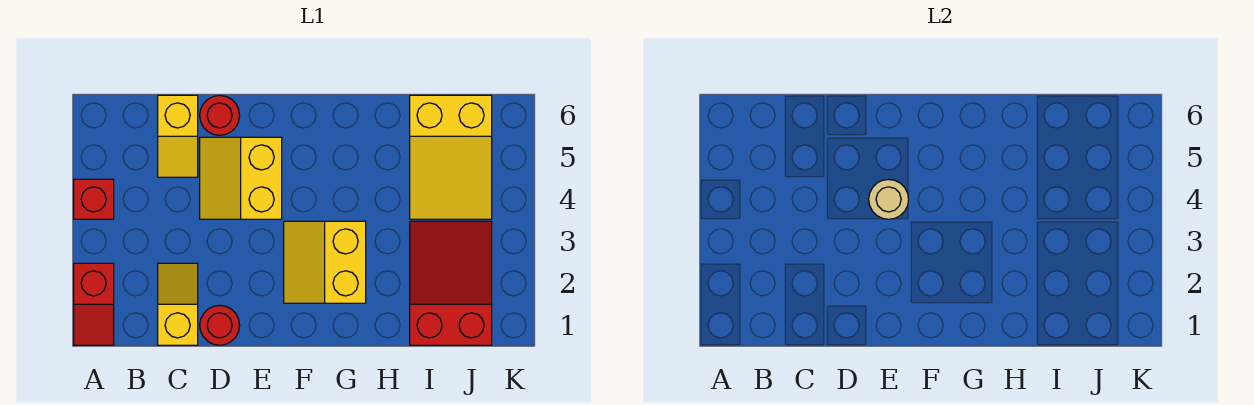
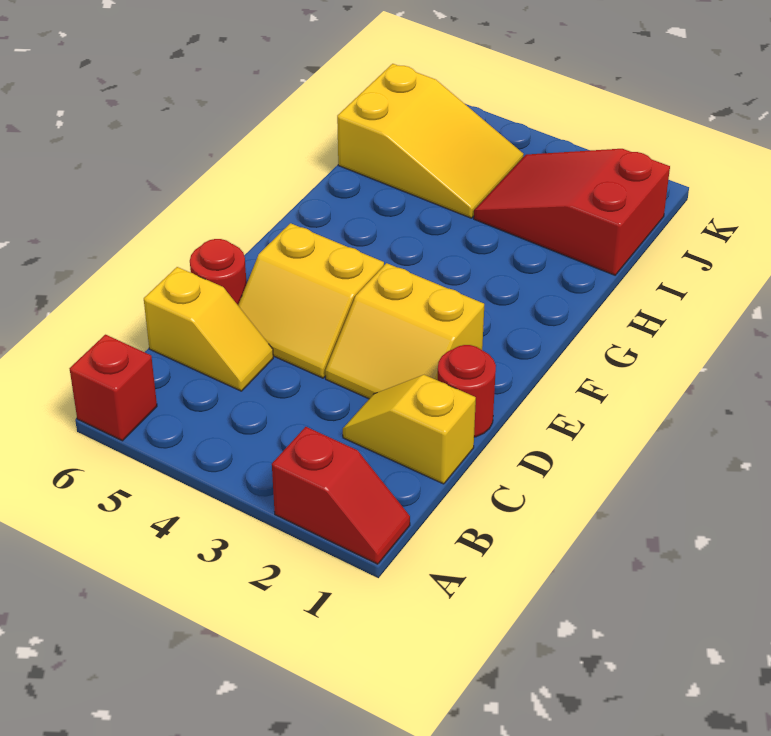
red 1x1 brick [74,179,114,219] -> red 1x1 brick moved to [70,335,157,441]
tan 1x1 round brick [869,179,909,219] -> none
yellow 2x2 slope [284,221,366,303] -> yellow 2x2 slope moved to [325,263,484,399]

